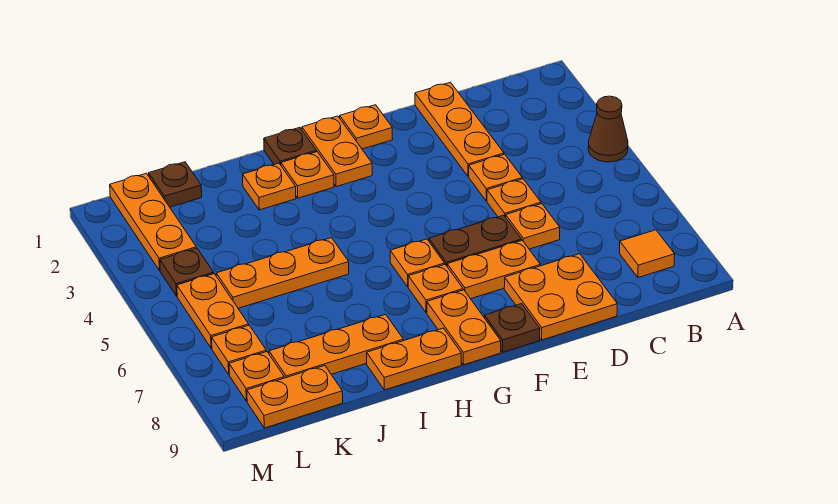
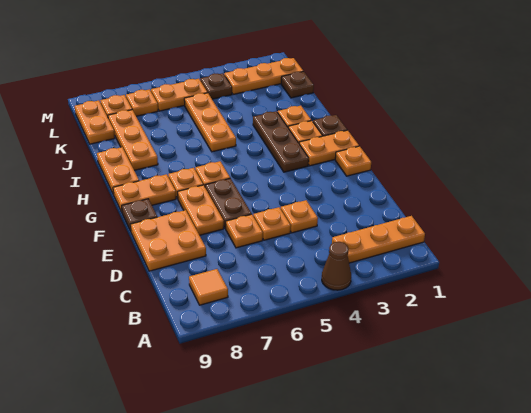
orange 1x3 plate [415,82,504,176] -> orange 1x3 plate moved to [332,216,425,263]
none -> brown 1x3 plate [253,111,309,172]

